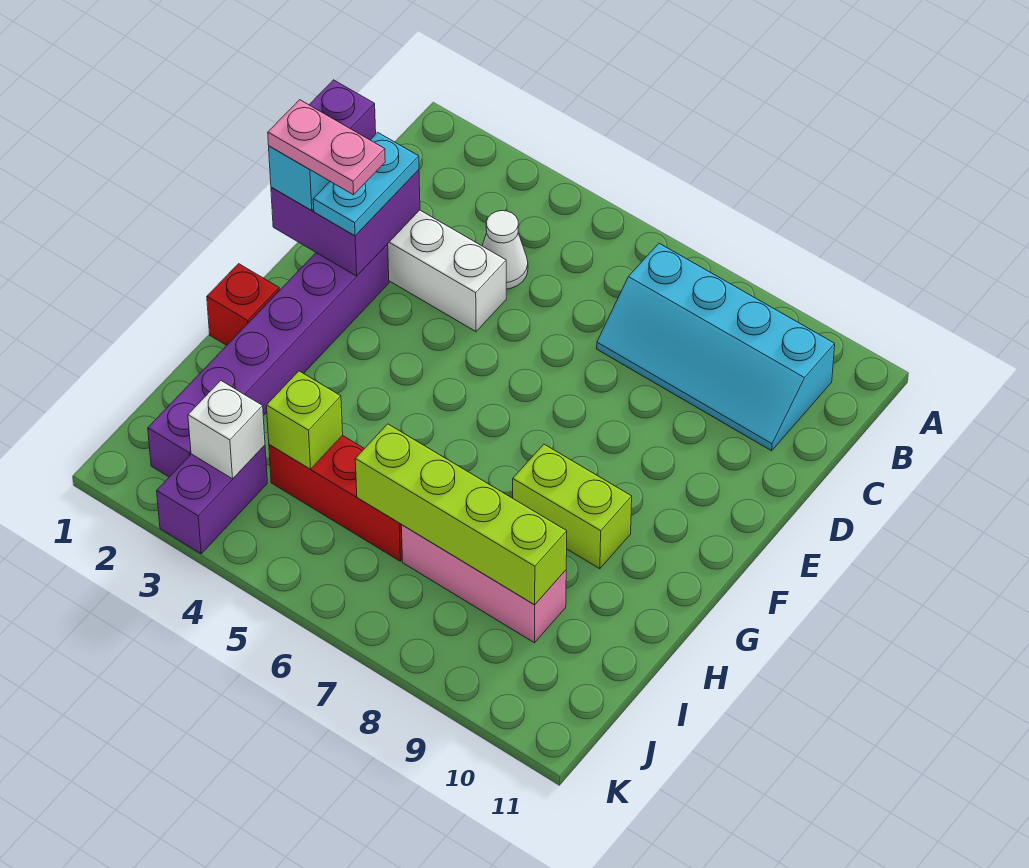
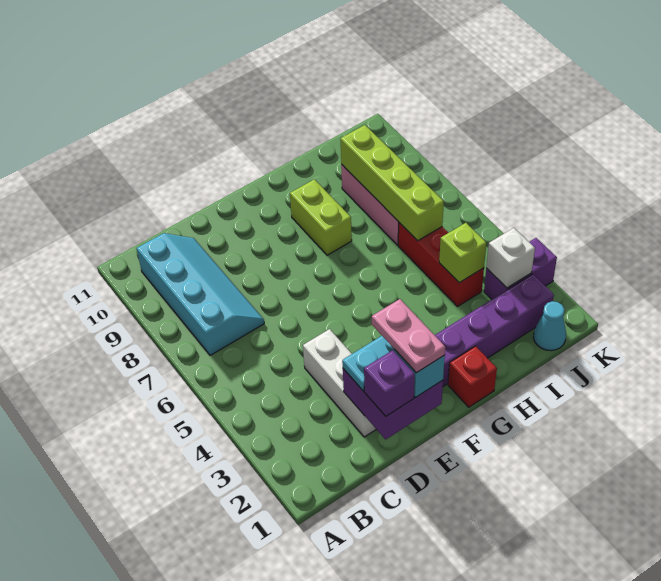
white 1x1 cone [482,211,528,289] -> none
none -> cyan 1x1 cone [533,301,566,351]

